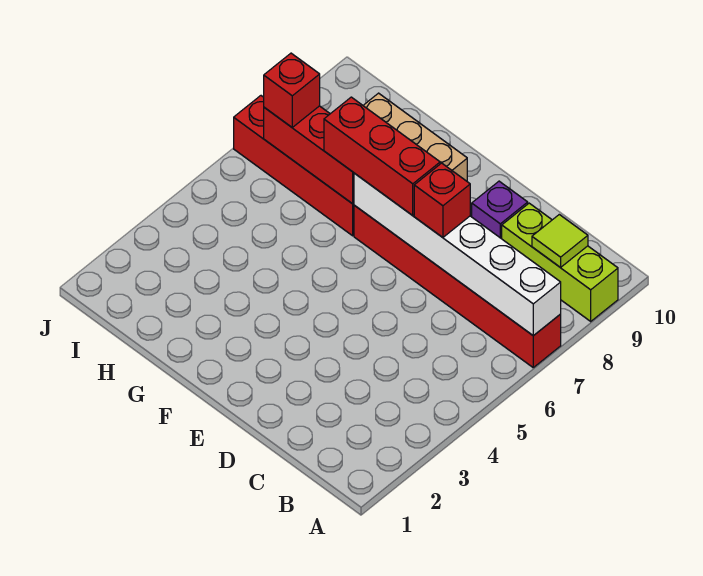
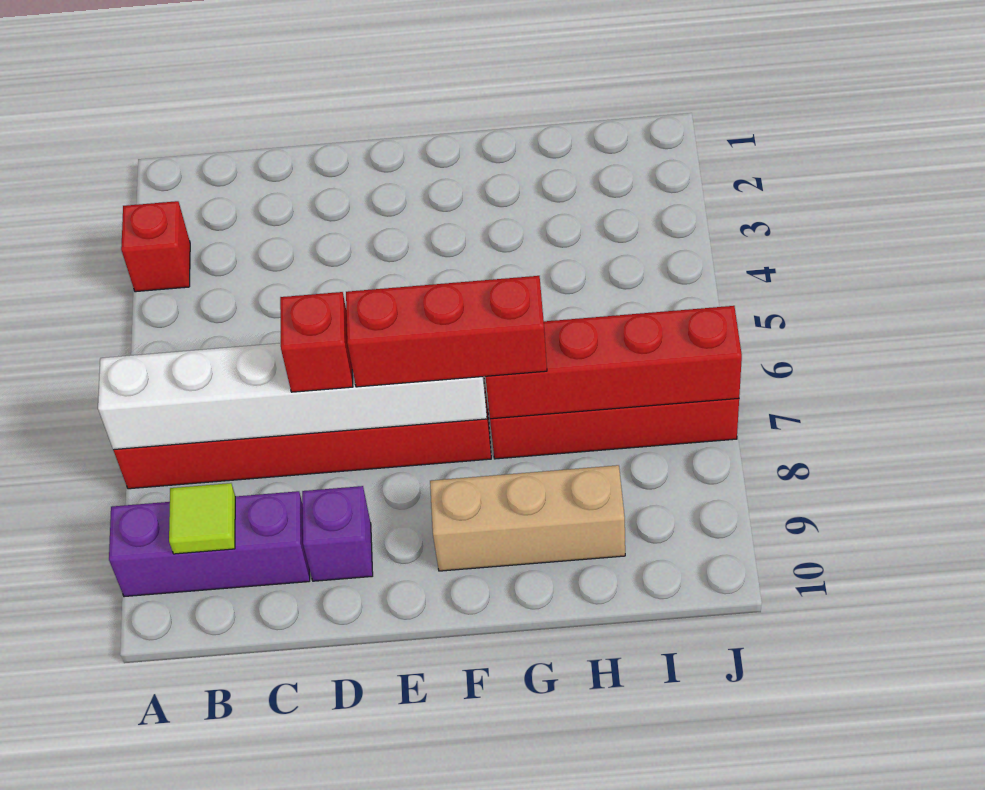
lime 1x3 brick [502,203,618,321] -> purple 1x3 brick [109,491,310,597]
red 1x3 brick [264,106,354,204] -> red 1x4 brick [486,306,742,419]
red 1x1 brick [264,53,320,127] -> red 1x1 brick moved to [121,201,190,292]

